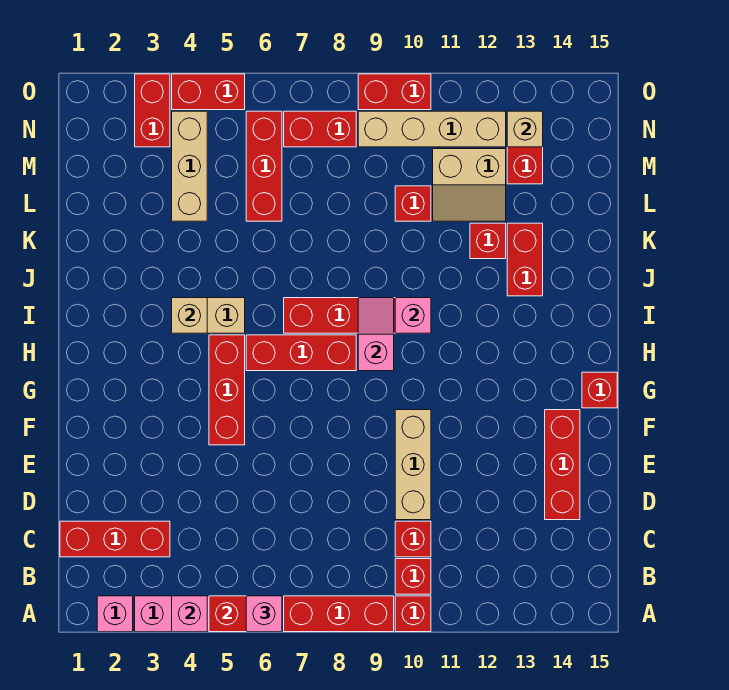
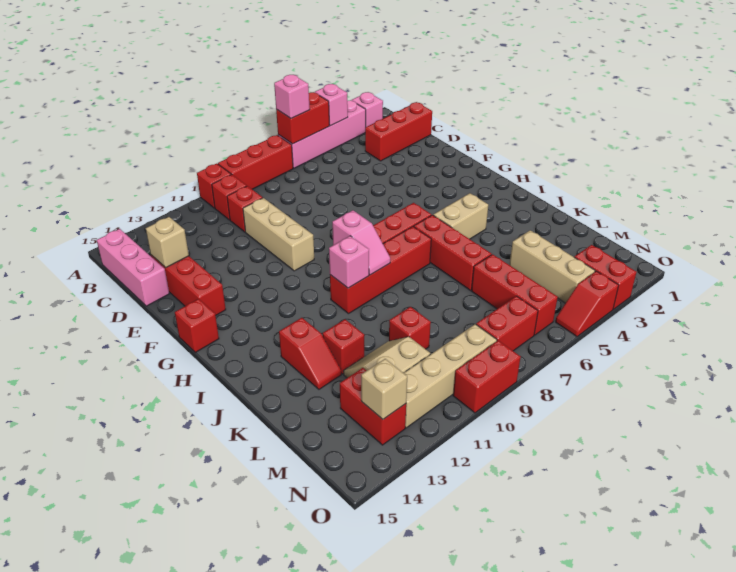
none -> pink 1x3 brick [97,229,169,306]
red 1x3 brick [209,335,245,445] -> red 1x3 brick moved to [414,215,491,290]
tan 1x1 brick [172,298,207,333] -> tan 1x1 brick moved to [146,217,189,268]
red 1x2 brick [507,223,543,296] -> red 1x2 slope [279,318,341,389]
red 1x2 brick [172,74,245,110] -> red 1x2 slope [555,271,619,337]

